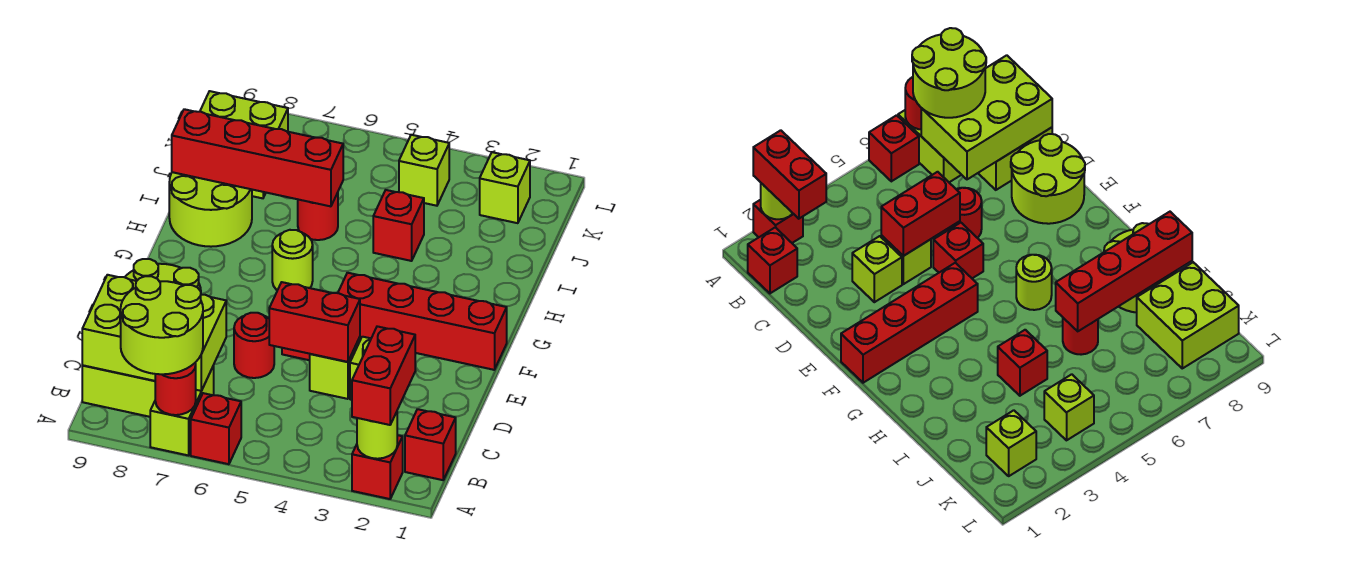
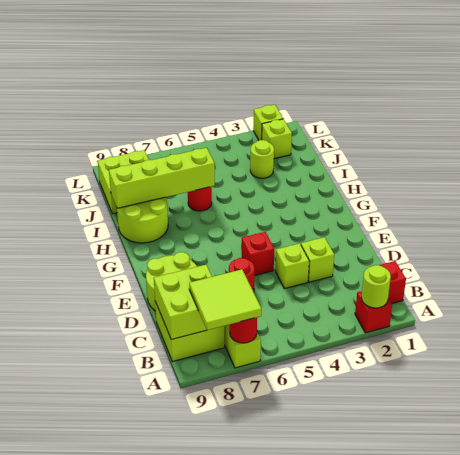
red 1x2 brick [352,326,415,425] -> none
red 1x1 brick [191,393,241,464] -> none
lime 2x2 round brick [121,276,203,374] -> lime 2x2 tile [189,269,261,330]
lime 2x3 brick [82,275,226,391] -> lime 2x2 brick [154,265,212,339]
red 1x2 brick [269,282,360,362] -> none
red 1x4 brick [338,273,507,370] -> none
lime 1x1 round brick [272,230,313,290] -> lime 1x1 round brick moved to [250,140,274,178]
red 1x1 brick [373,190,424,261] -> none
red 1x4 brick [172,109,343,206] -> lime 1x4 brick [109,148,215,208]
lime 1x1 brick [399,135,449,206] -> lime 1x1 brick moved to [253,105,283,140]

